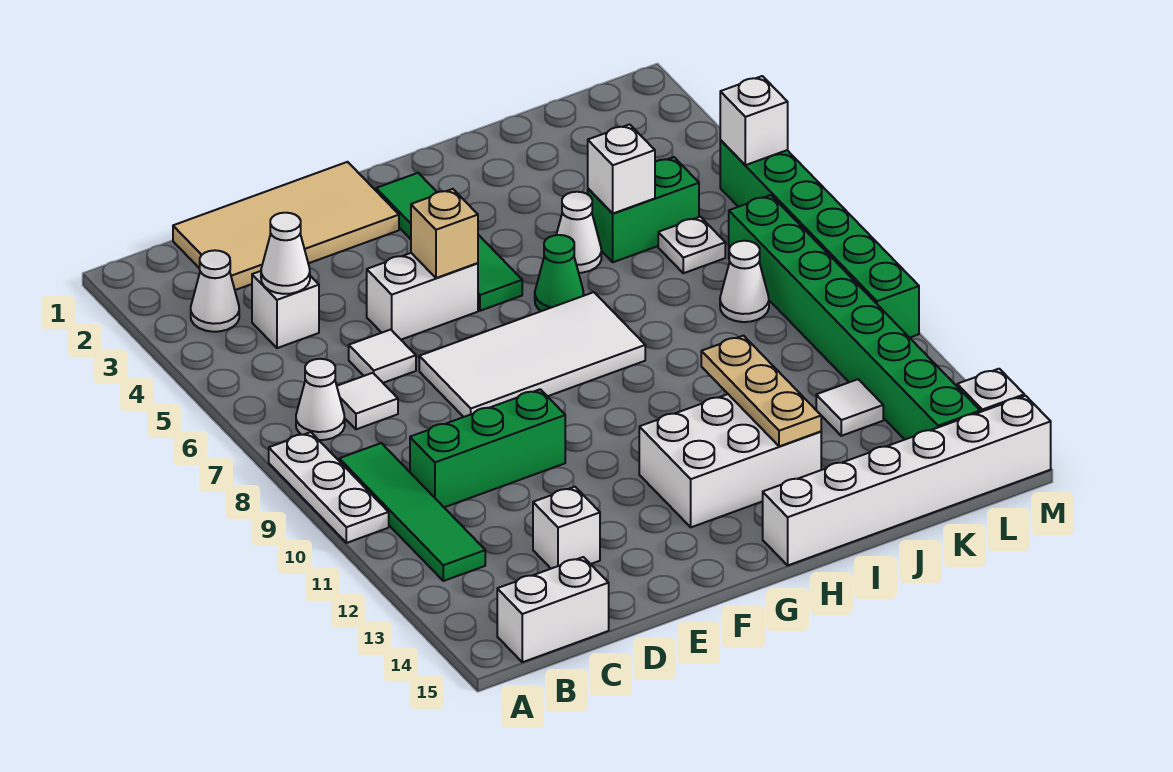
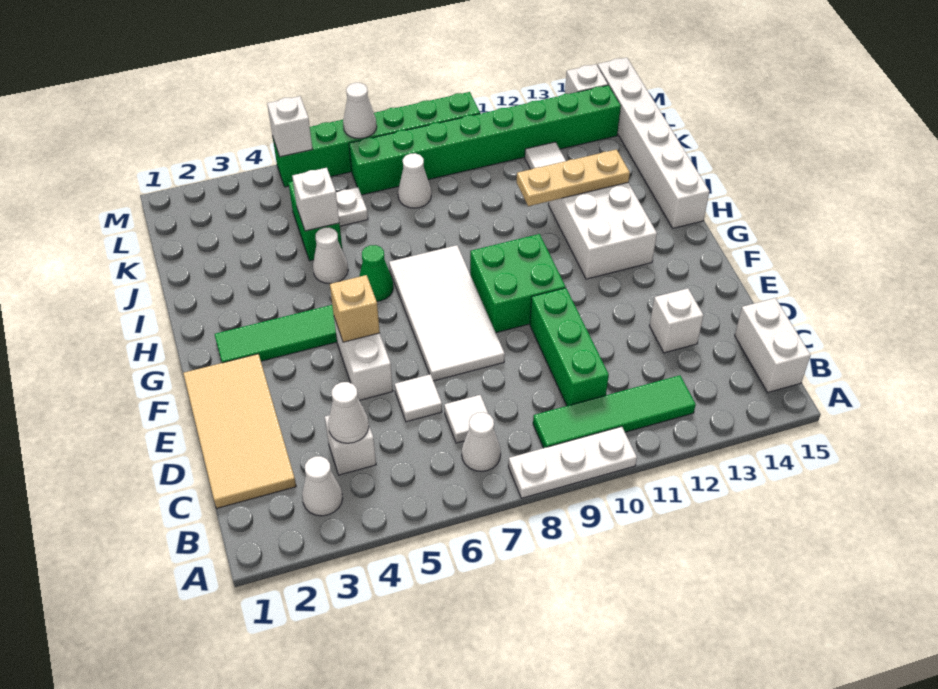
none -> green 2x2 brick [470,234,565,333]
none -> white 1x1 cone [343,83,377,139]

